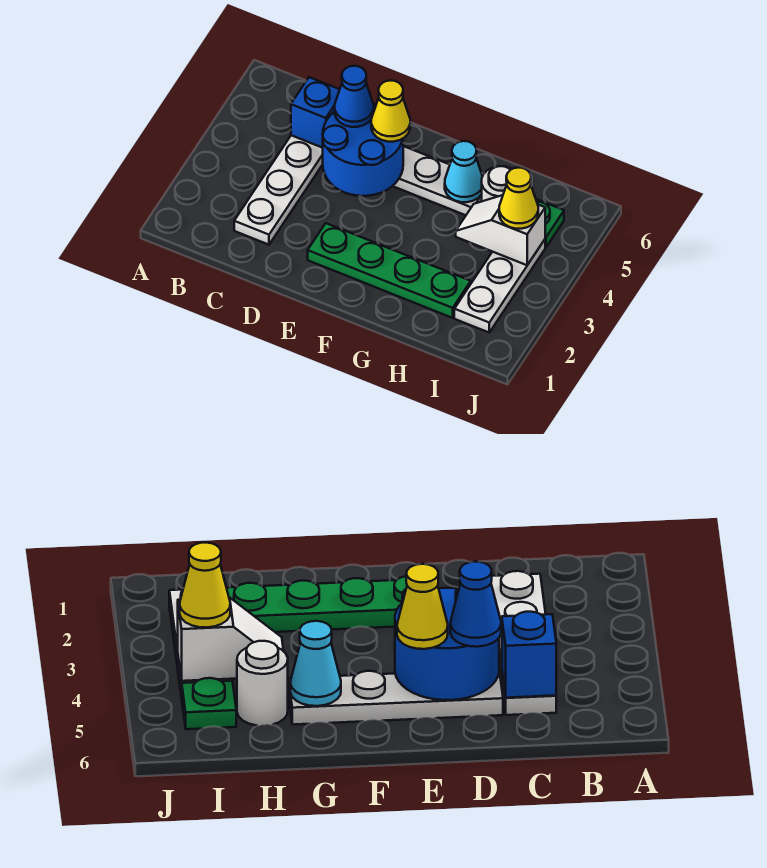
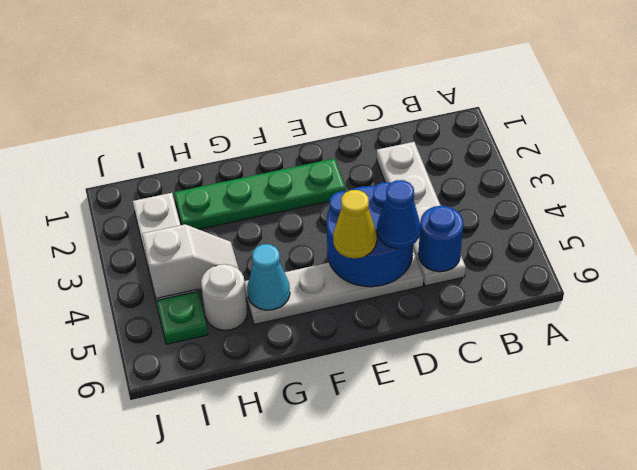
blue 1x1 brick [291,77,340,148] -> blue 1x1 round brick [418,206,463,272]
yellow 1x1 cone [499,168,538,229] -> none

